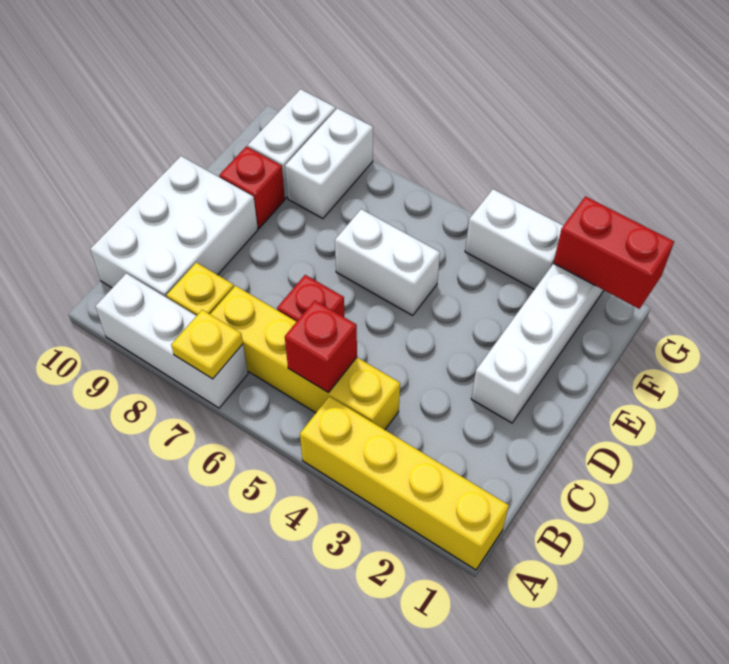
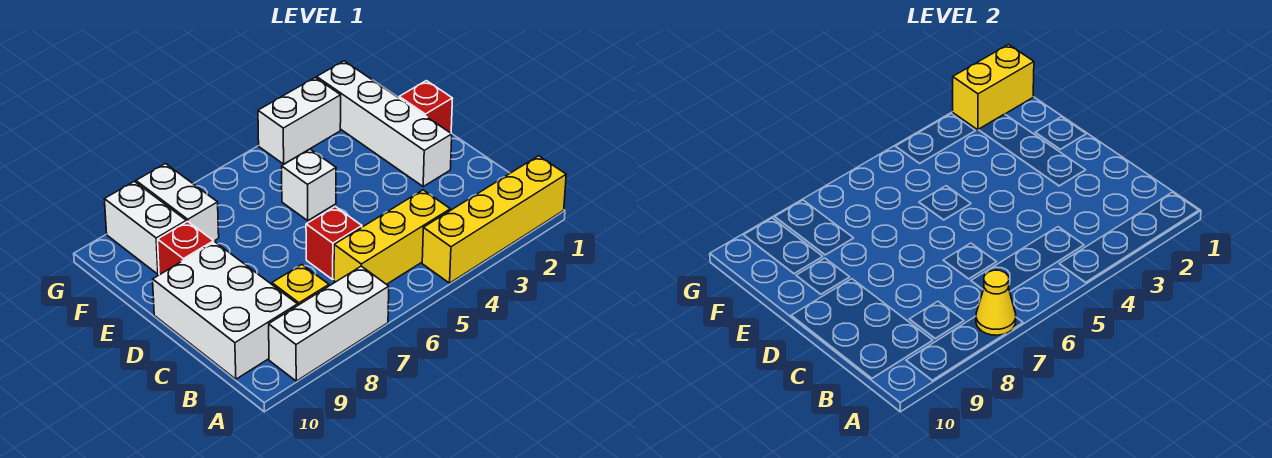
yellow 1x1 plate [171,310,243,379] -> yellow 1x1 cone [976,270,1016,335]
yellow 1x4 brick [210,286,400,430] -> yellow 1x3 brick [334,190,450,284]
red 1x1 brick [285,300,357,393] -> red 1x1 brick moved to [399,81,453,133]
white 1x2 brick [335,209,440,315] -> white 1x1 brick [282,149,336,221]
red 1x2 brick [554,196,674,309] -> yellow 1x2 brick [953,45,1034,130]

